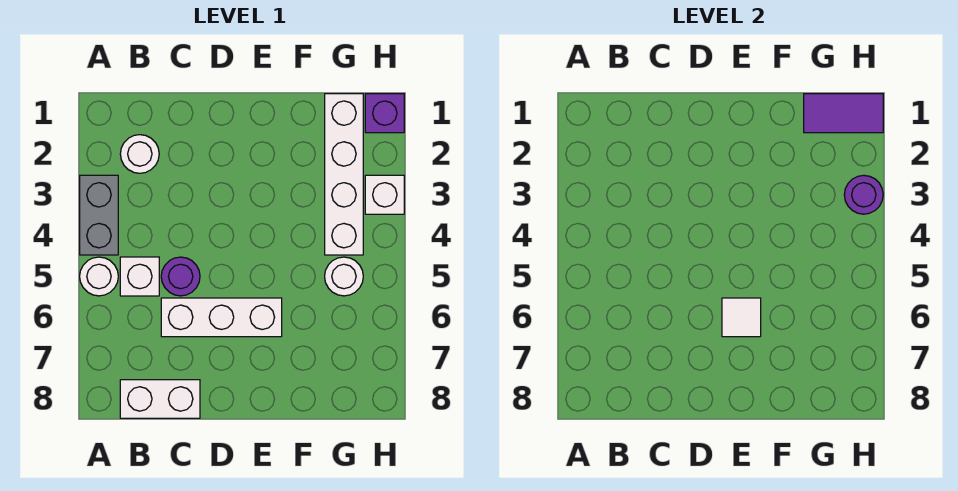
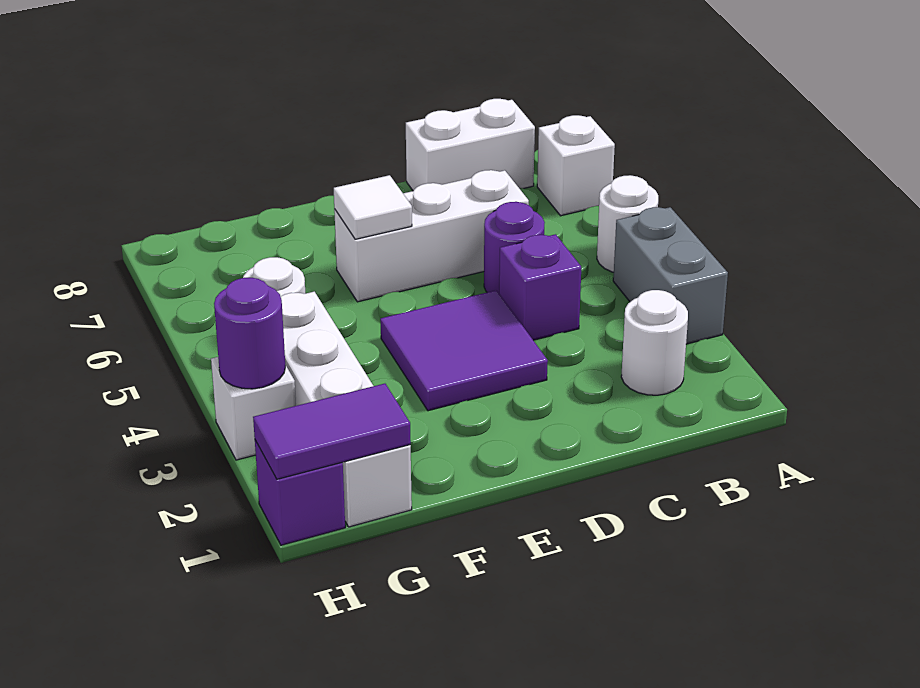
white 1x1 brick [120,257,159,296] -> white 1x1 brick moved to [537,115,615,216]
none -> purple 1x1 brick [499,234,581,340]
none -> purple 2x2 tile [380,290,548,411]

